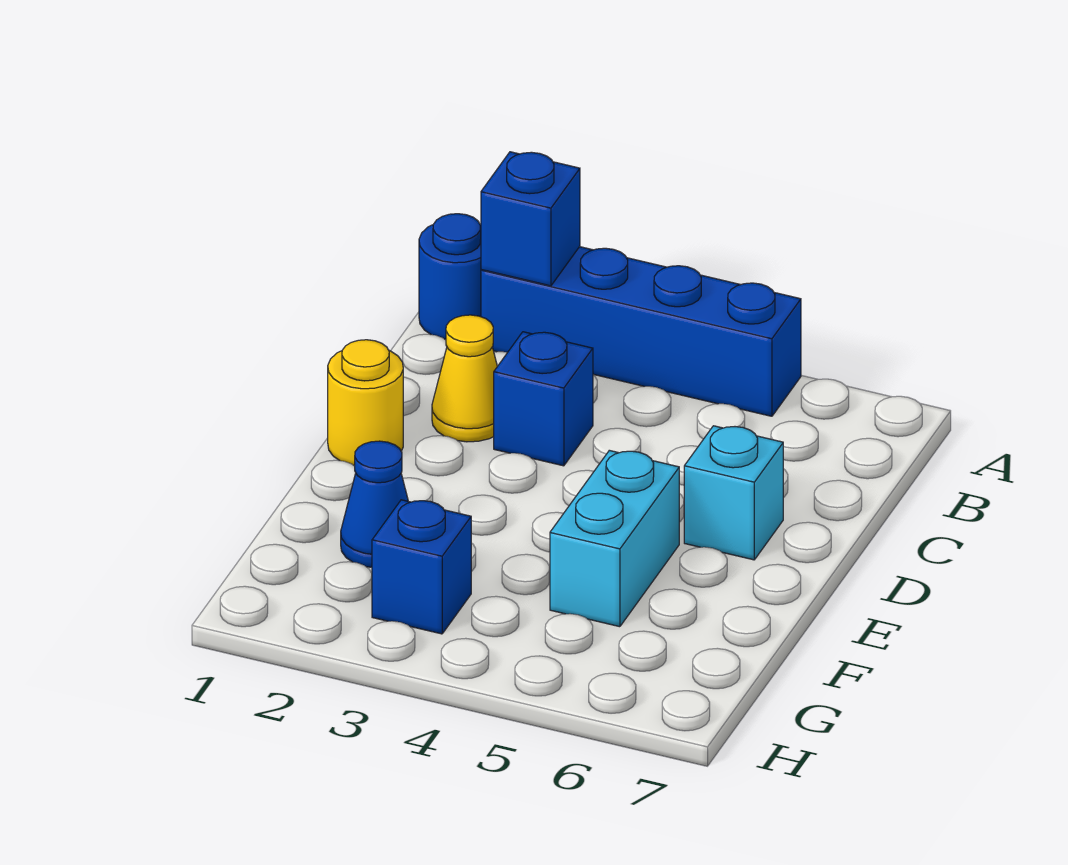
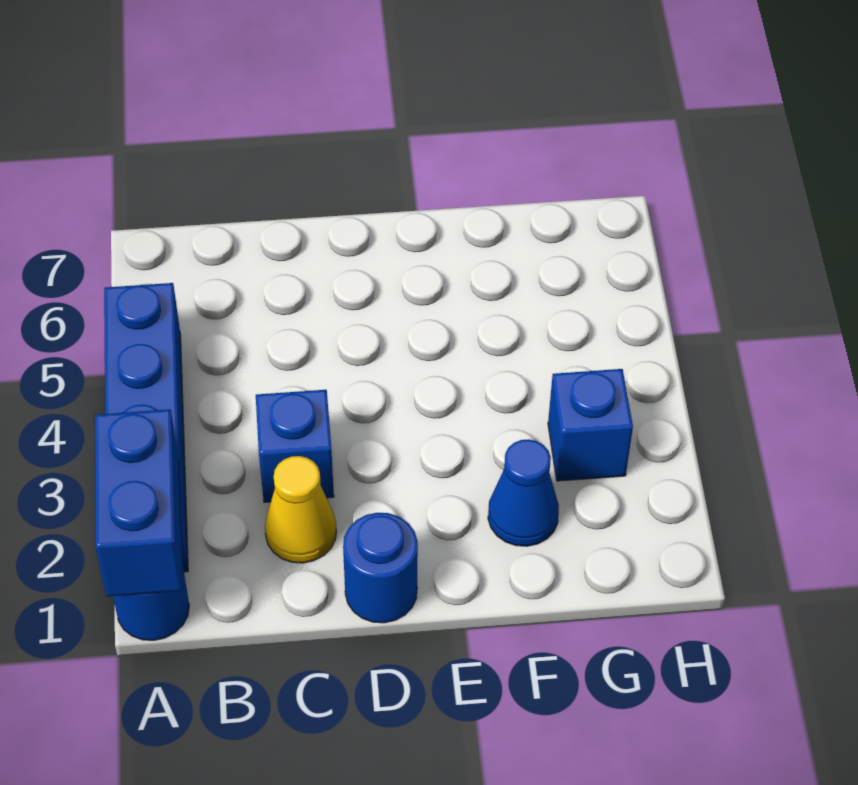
blue 1x1 brick [481,152,580,286] -> blue 1x2 brick [95,409,183,596]
yellow 1x1 round brick [328,340,403,465] -> blue 1x1 round brick [343,513,418,623]
cyan 1x1 brick [684,426,783,560] -> none
cyan 1x2 brick [550,450,679,627] -> none

